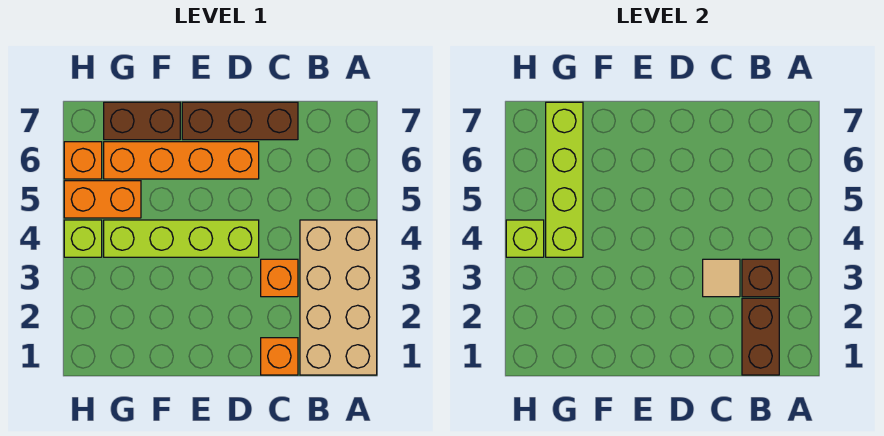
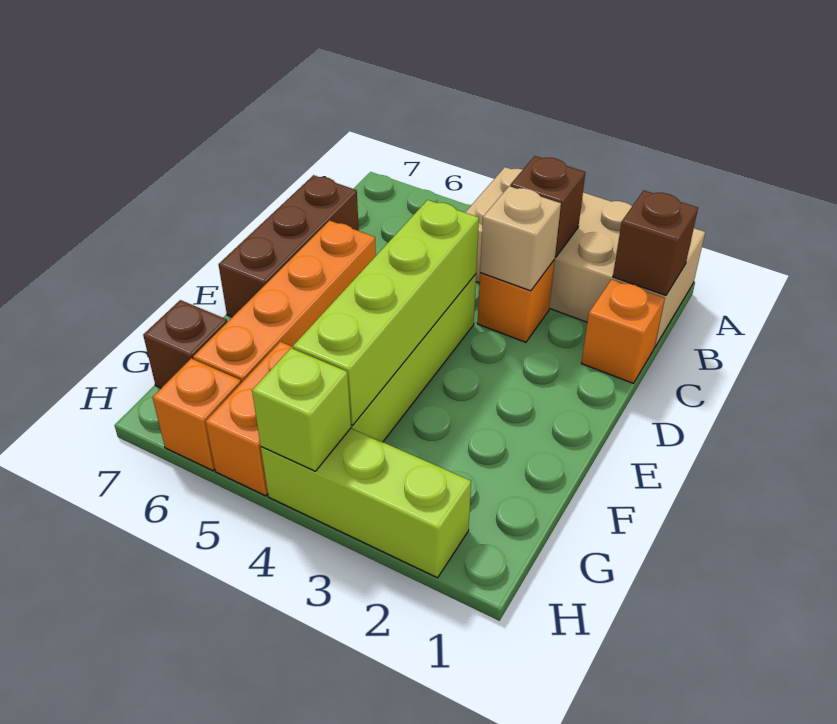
brown 1x2 brick [742,298,779,375] -> brown 1x1 brick [613,191,698,295]
tan 1x1 tile [703,259,740,297] -> tan 1x1 brick [480,186,561,291]
brown 1x2 brick [104,102,180,140] -> brown 1x1 brick [143,300,227,388]
lime 1x4 brick [546,102,583,257] -> lime 1x4 brick turned to [293,200,479,425]
lime 1x1 brick [64,220,102,257] -> lime 1x3 brick [261,428,471,578]

